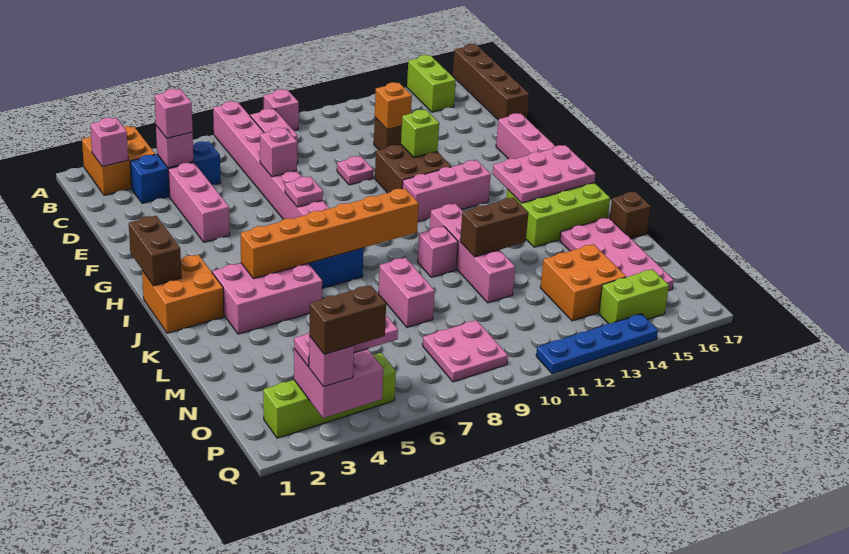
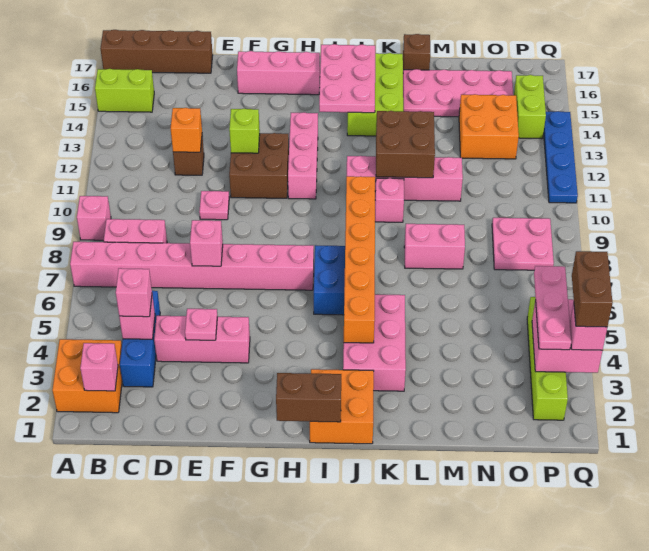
pink 1x1 plate [285,177,323,207] -> pink 1x1 plate moved to [185,309,217,340]
brown 1x2 brick [460,198,528,257] -> brown 2x2 brick [376,111,435,178]

